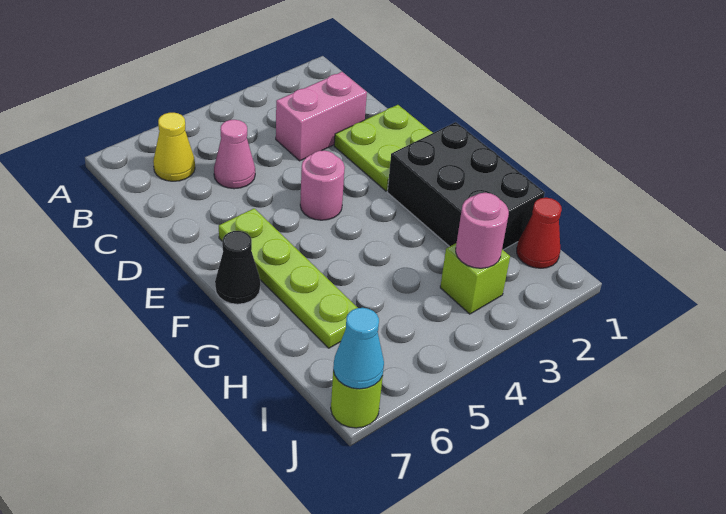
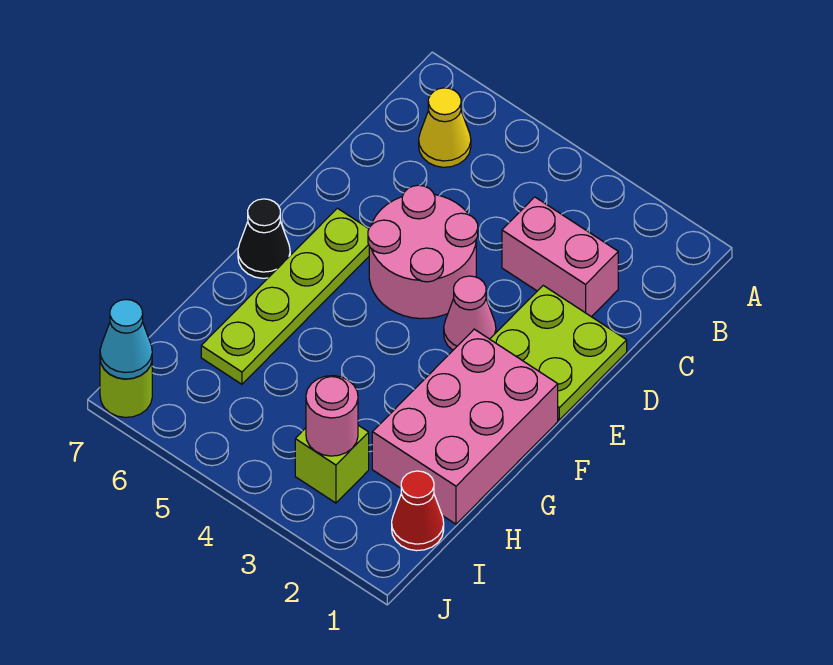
pink 1x1 cone [214,120,255,189] -> pink 1x1 cone moved to [444,276,496,350]
pink 1x1 round brick [300,150,345,220] -> pink 2x2 round brick [368,185,478,319]
black 2x3 brick [387,122,545,250] -> pink 2x3 brick [372,329,558,524]

